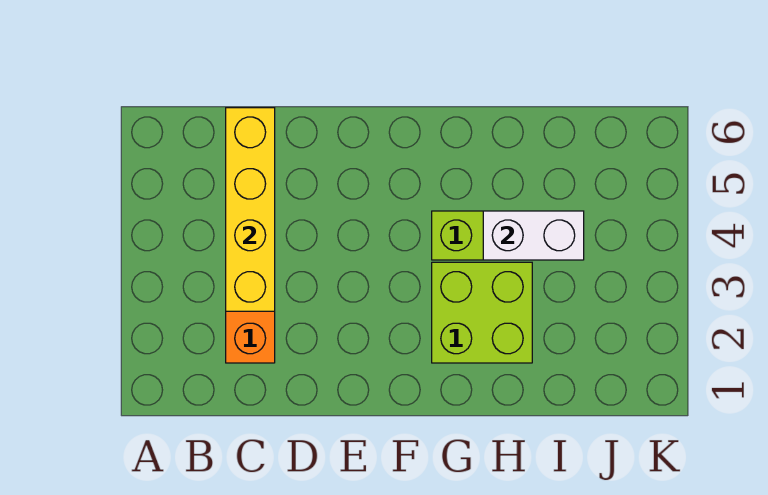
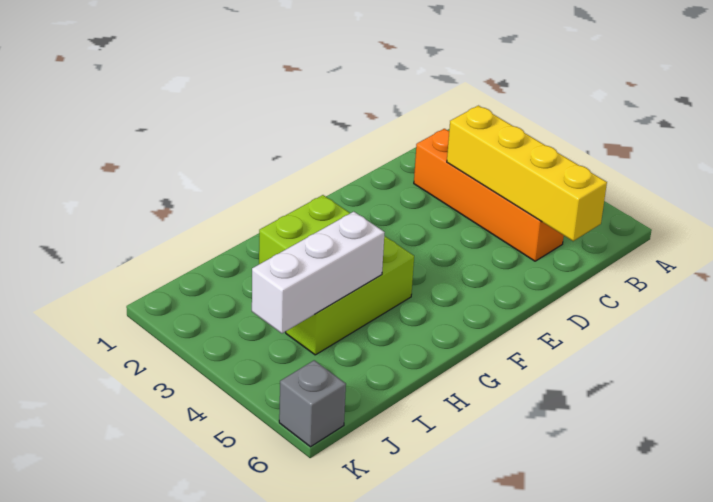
white 1x2 brick [483,211,584,260] -> white 1x3 brick [252,212,385,333]
none -> grey 1x1 brick [279,360,346,447]

